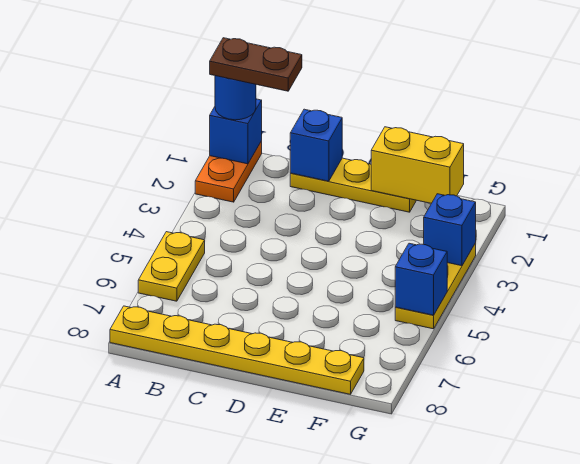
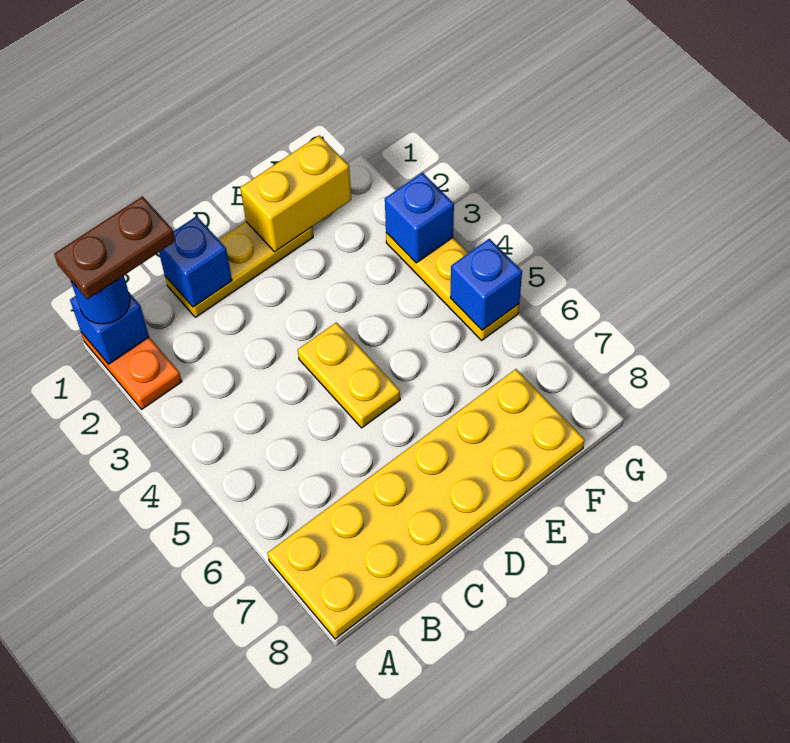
yellow 1x2 plate [138,232,205,301] -> yellow 1x2 plate moved to [298,322,400,428]
yellow 1x6 plate [110,306,364,394] -> yellow 2x6 plate [268,369,585,639]

